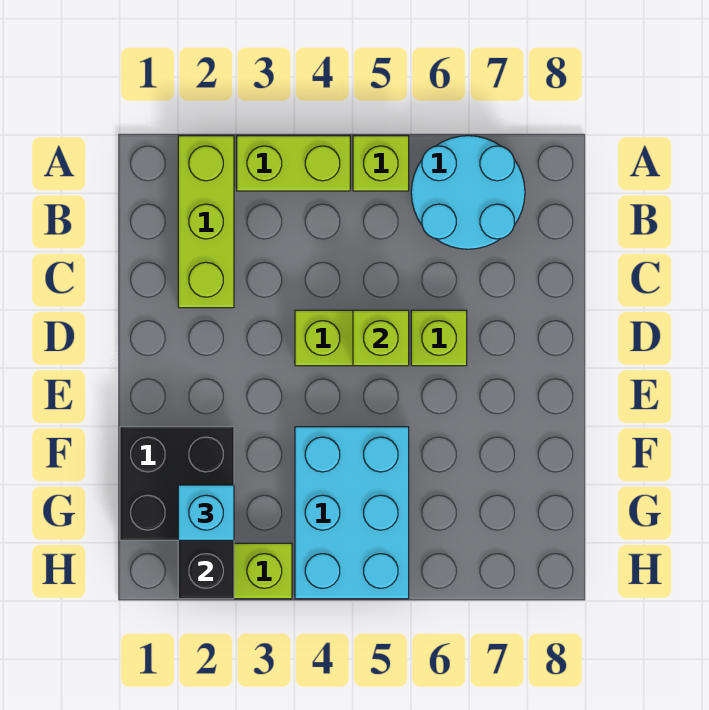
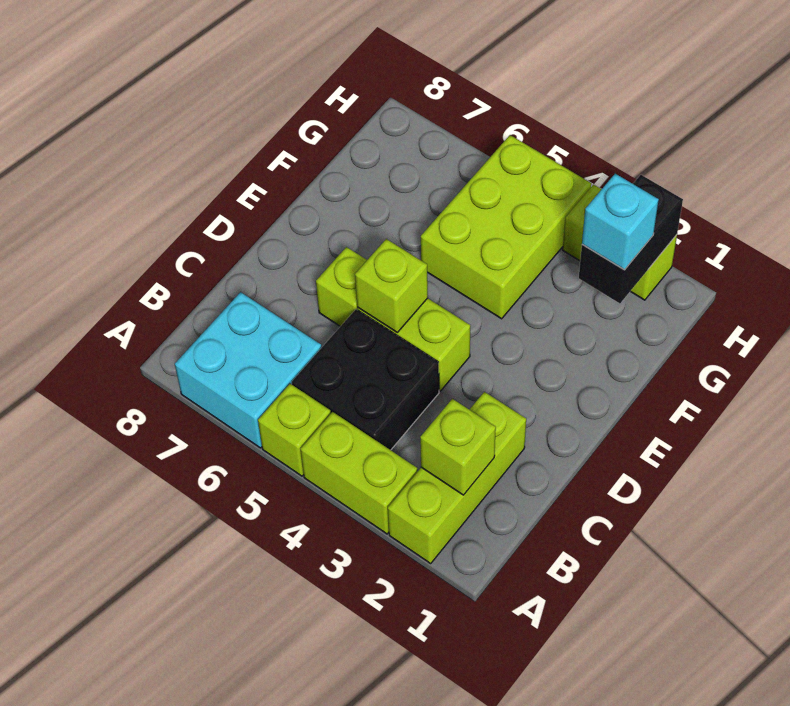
cyan 2x2 round brick [411,136,525,249] -> cyan 2x2 brick [175,292,322,448]
none -> lime 1x1 brick [420,399,496,495]
black 2x2 brick [120,427,234,540] -> black 2x2 brick moved to [292,309,439,450]
cyan 2x3 brick [295,427,409,599] -> lime 2x3 brick [421,135,591,319]

